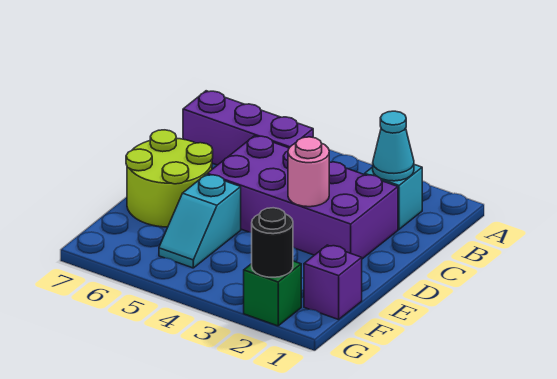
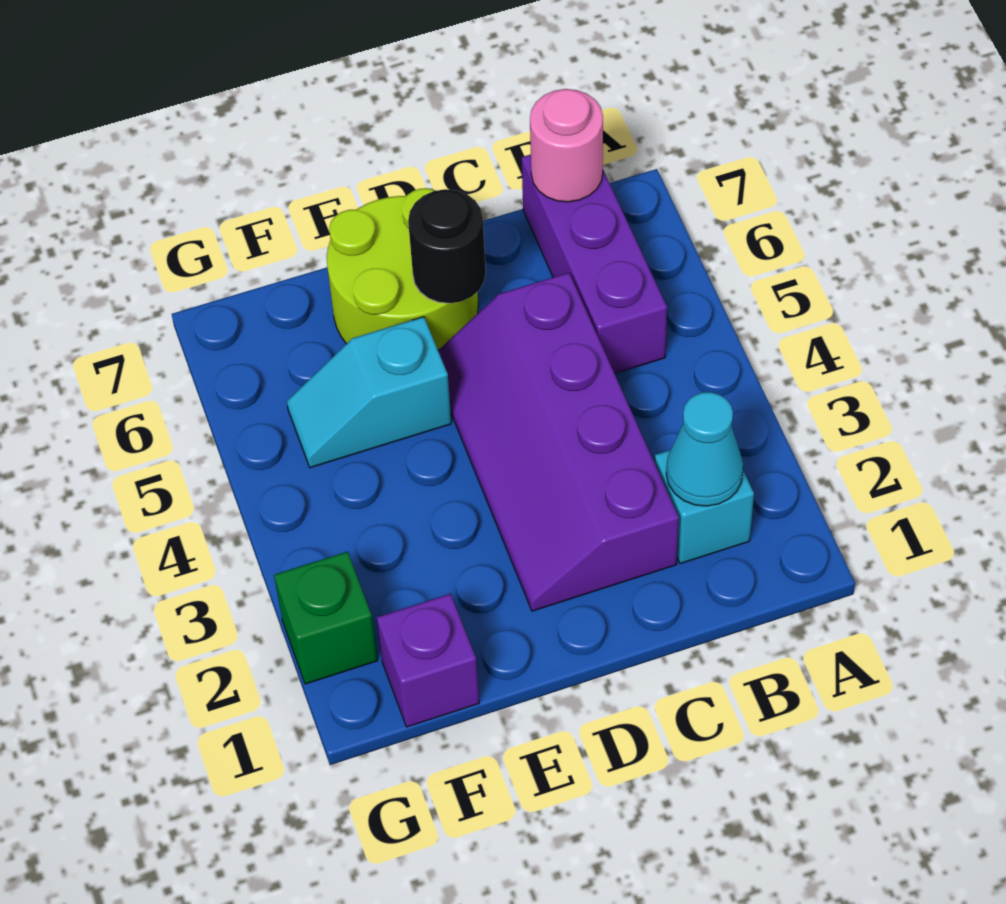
purple 2x4 brick [207,136,398,259] -> purple 2x4 slope [438,273,679,611]
pink 1x1 round brick [288,137,329,207] -> pink 1x1 round brick moved to [530,89,603,202]
black 1x1 round brick [252,208,293,277] -> black 1x1 round brick moved to [408,189,486,303]

